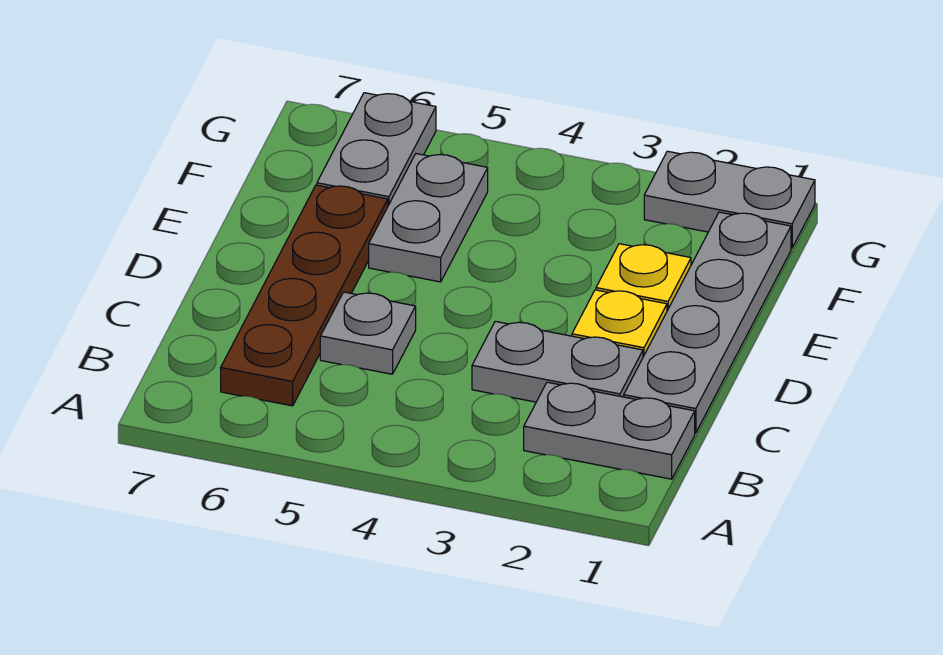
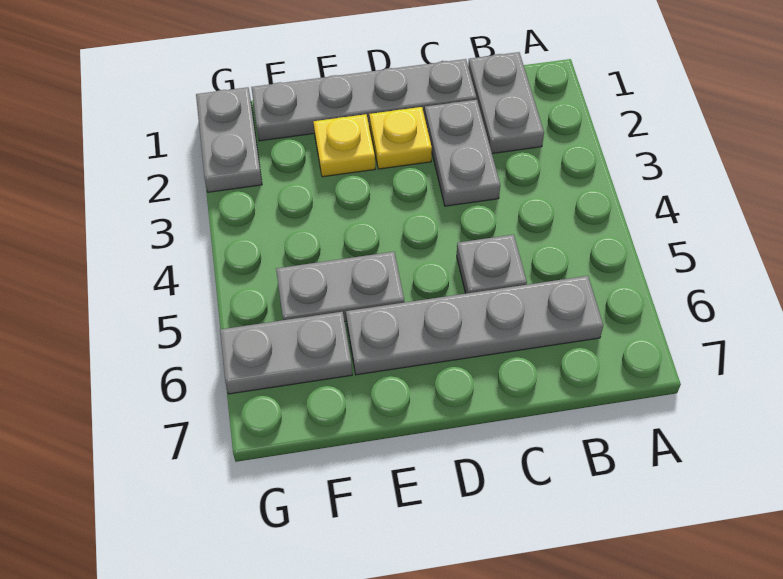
brown 1x4 plate [221,185,388,406] -> grey 1x4 plate [346,276,603,375]

